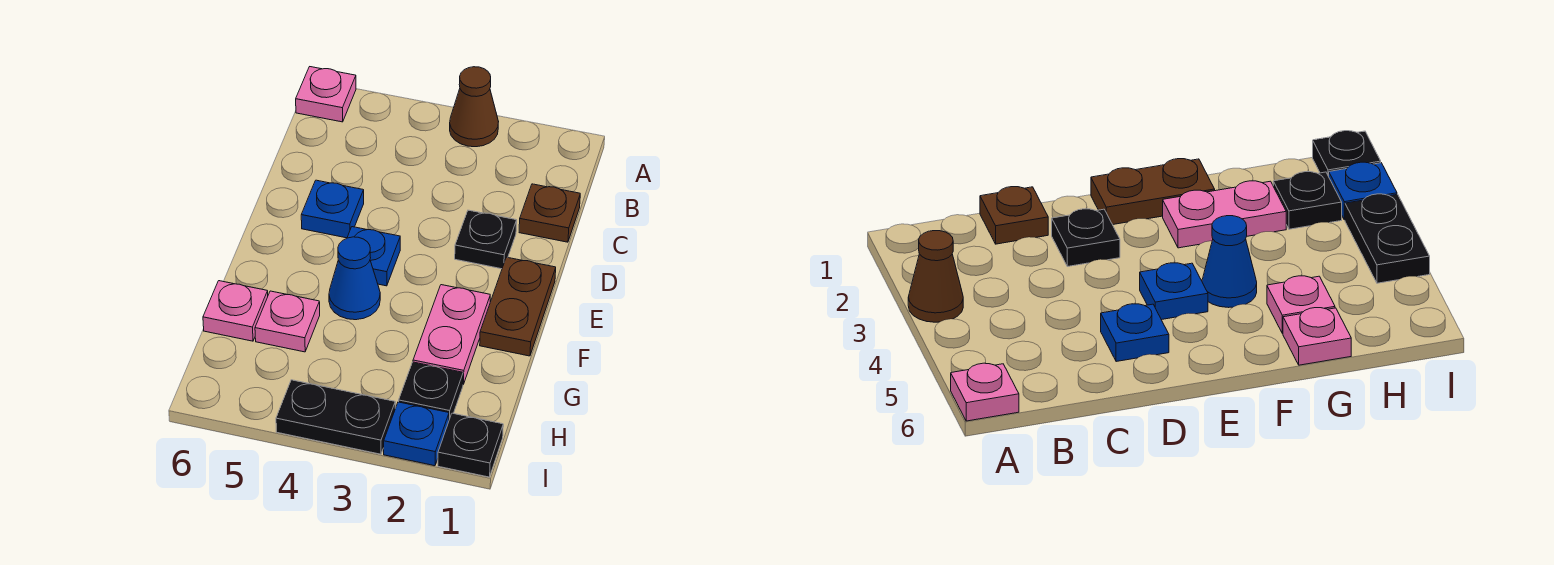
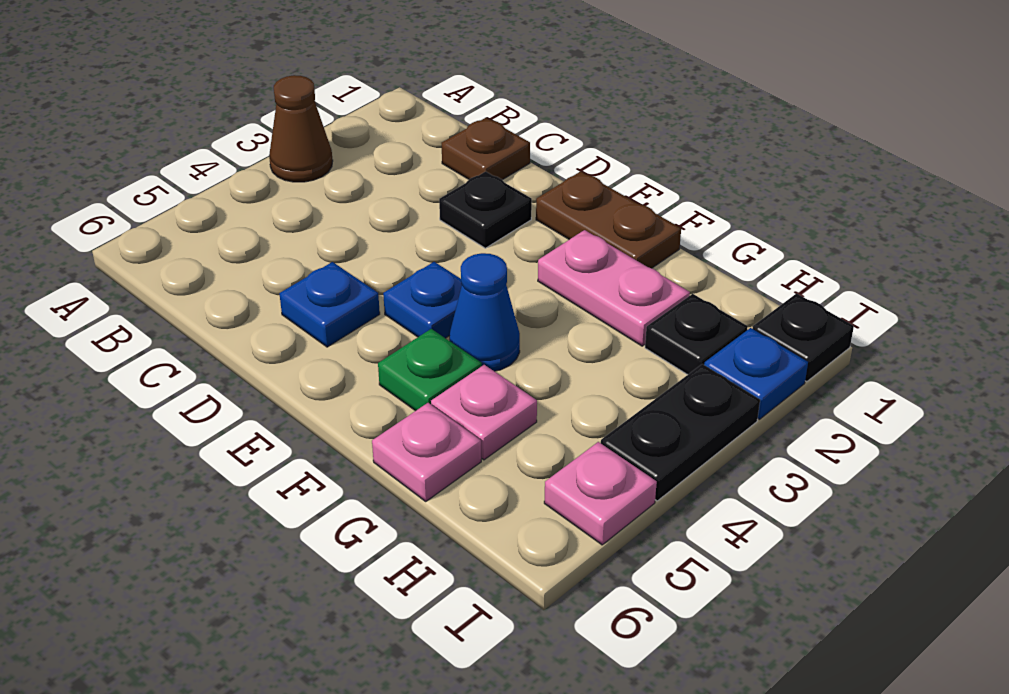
pink 1x1 plate [296,67,356,122] -> pink 1x1 plate moved to [544,442,657,545]
none -> green 1x1 plate [378,329,482,411]

